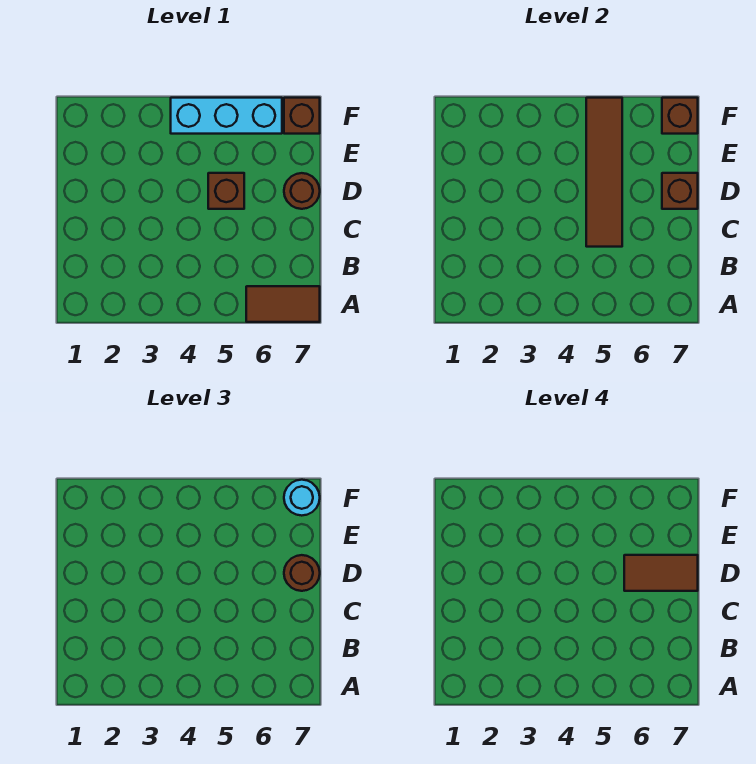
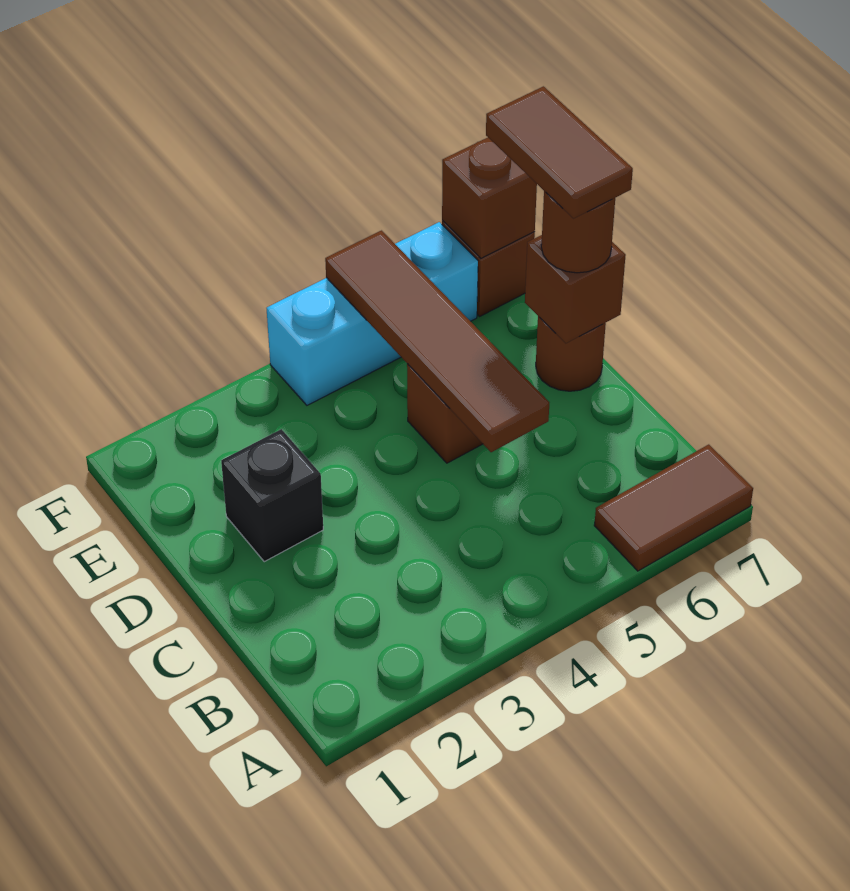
none -> black 1x1 brick [221,429,323,562]
brown 1x2 tile [624,555,698,591] -> brown 1x2 tile turned to [486,86,633,218]
cyan 1x1 round brick [284,480,320,516] -> none

